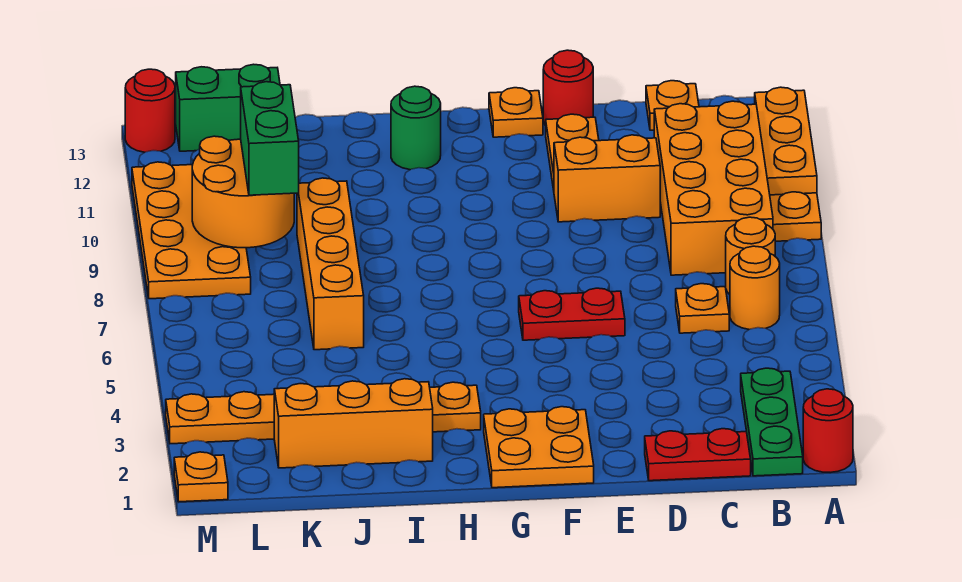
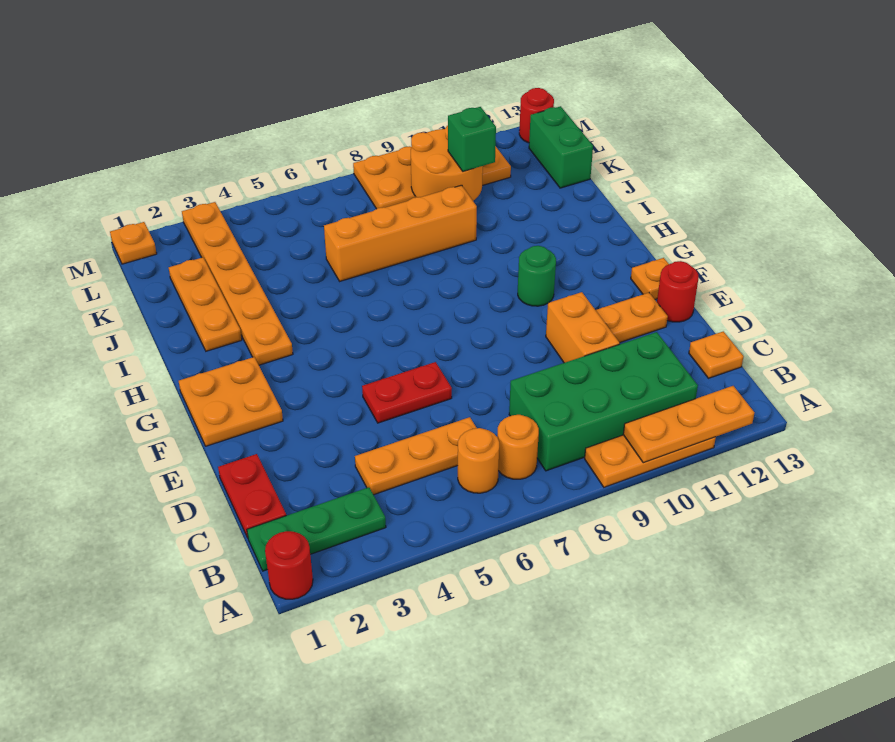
orange 2x4 brick [654,101,773,275] -> green 2x4 brick [509,332,698,471]
orange 1x1 plate [676,284,729,333] -> orange 1x3 plate [355,417,476,495]
red 1x2 plate [519,288,625,340] -> red 1x2 plate turned to [362,362,452,423]
green 1x1 round brick [391,86,441,170] -> green 1x1 round brick moved to [518,246,556,306]
orange 1x3 brick [274,379,433,468] -> orange 1x3 plate [169,257,242,351]
green 1x2 brick [241,82,299,195] -> green 1x1 brick [448,107,496,172]

